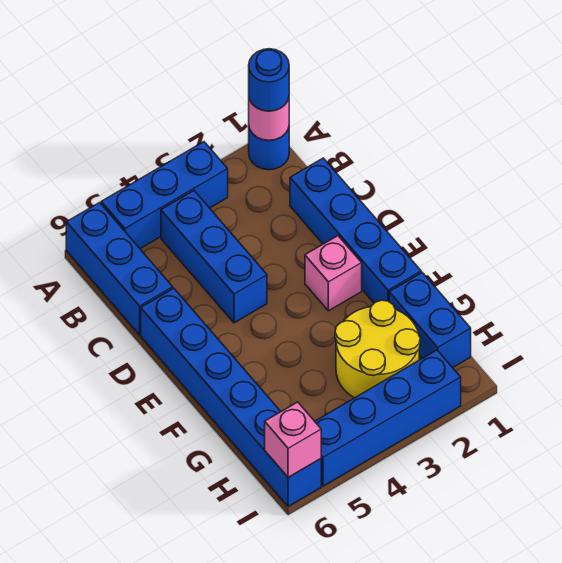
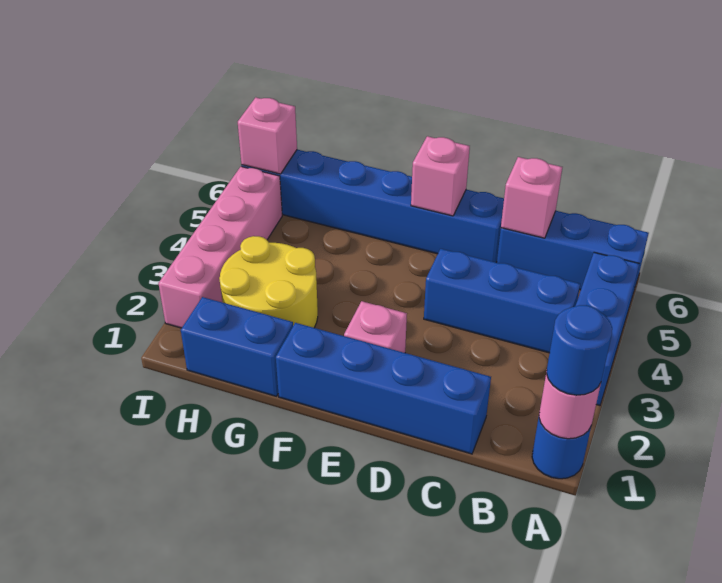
none -> pink 1x1 brick [501,157,562,238]
none -> pink 1x1 brick [411,136,470,216]
blue 1x4 brick [315,350,461,486] -> pink 1x4 brick [158,167,282,328]

